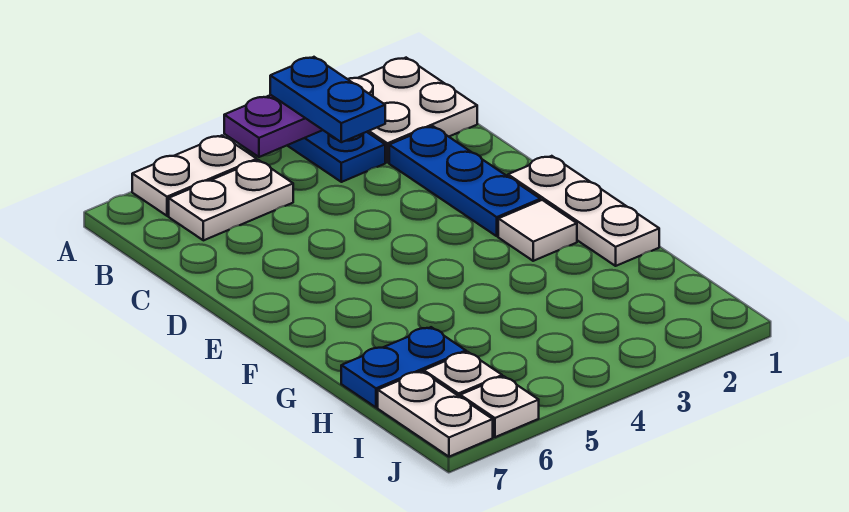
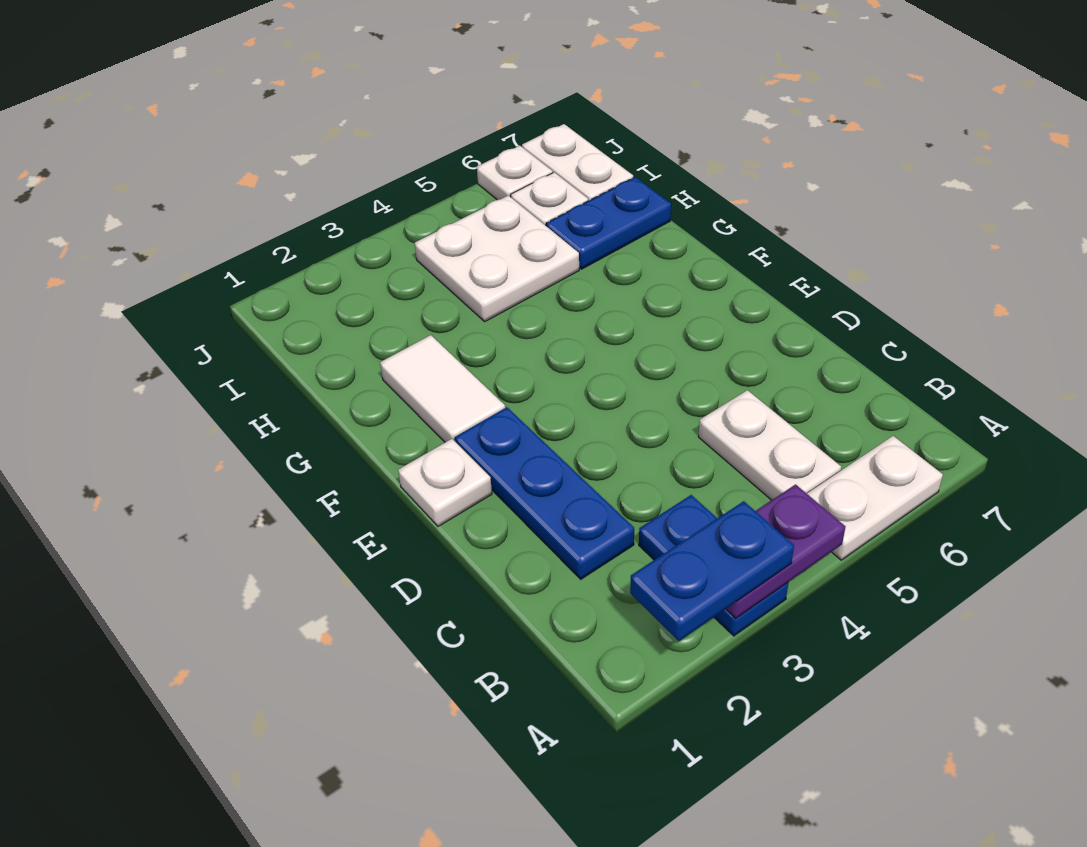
white 2x2 plate [348,58,477,163] -> white 2x2 plate moved to [415,195,579,321]
blue 1x2 plate [270,57,385,142] -> blue 1x2 plate turned to [630,501,794,641]
white 1x2 plate [169,160,293,240] -> white 1x2 plate turned to [699,390,841,500]
white 1x3 plate [508,156,659,266] -> white 1x1 plate [398,439,492,526]
white 1x1 tile [498,200,577,261] -> white 1x2 tile [380,335,505,442]

